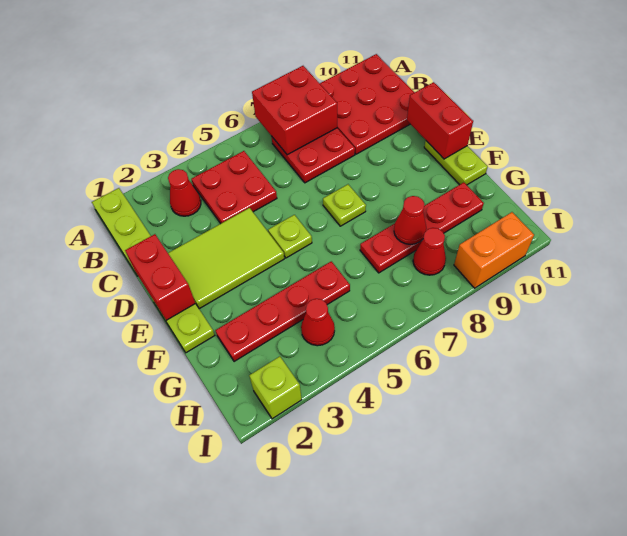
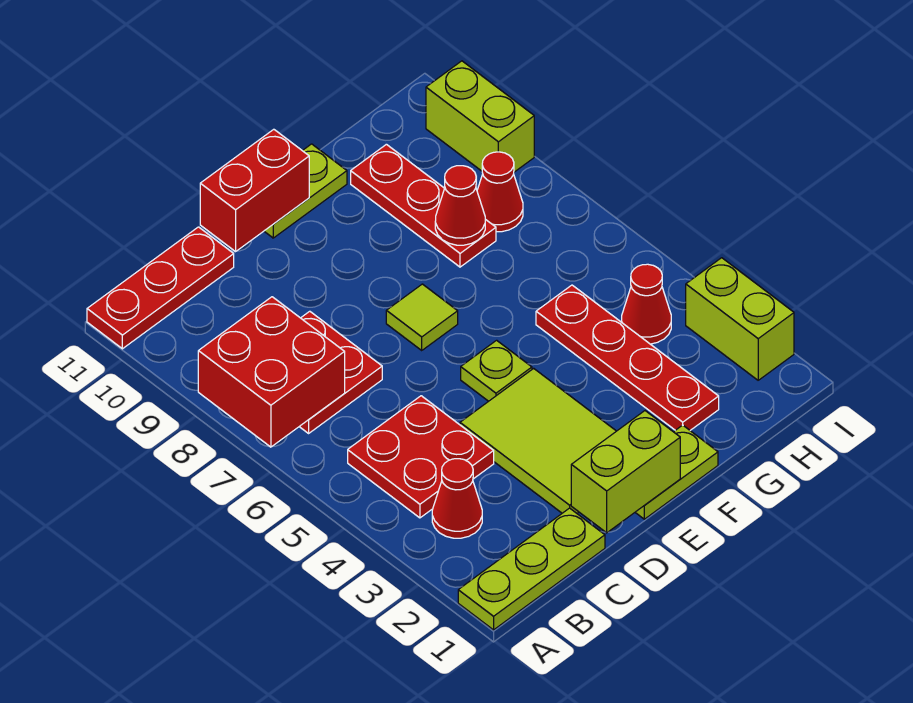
red 3x3 plate [320,54,414,154] -> red 1x3 plate [87,227,234,349]
red 1x2 brick [125,234,196,320] -> lime 1x2 brick [571,411,680,533]
lime 1x1 plate [323,184,366,226] -> lime 1x1 tile [386,284,458,350]
red 1x4 plate [360,182,484,273] -> red 1x3 plate [351,144,496,267]
lime 1x1 brick [249,356,302,419] -> lime 1x2 brick [686,258,794,380]
orange 1x2 brick [454,212,534,288] -> lime 1x2 brick [426,61,534,172]

